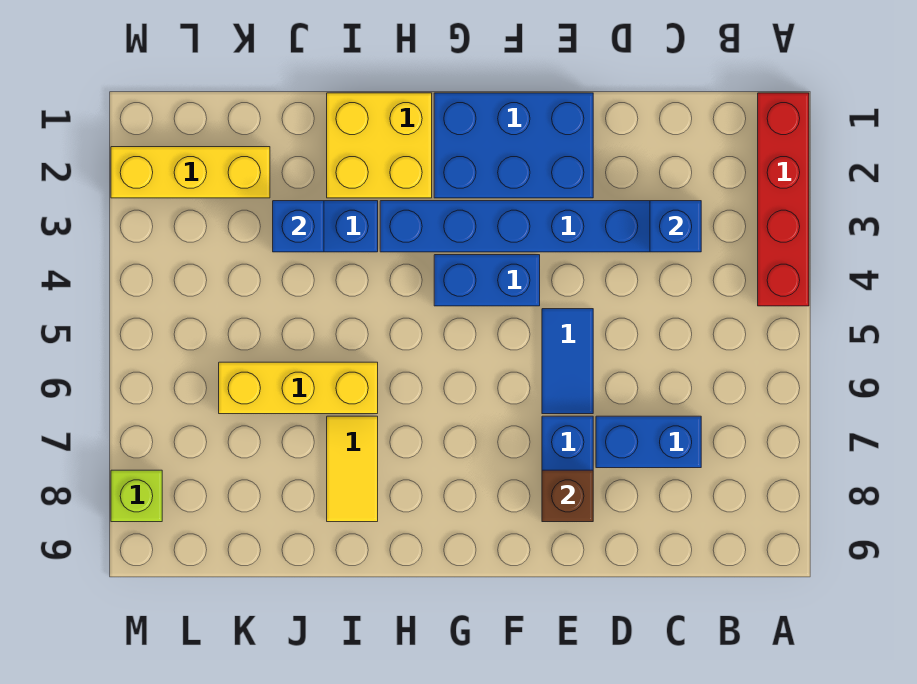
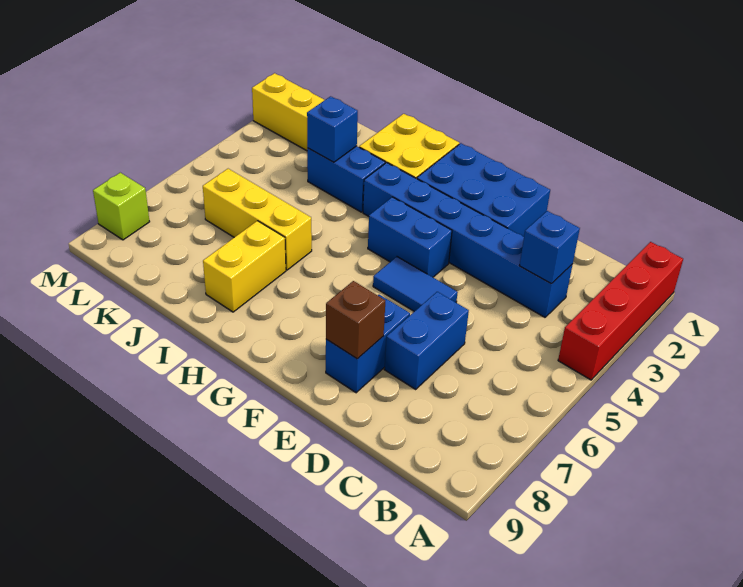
blue 1x2 brick [596,416,701,468] -> blue 1x2 brick turned to [384,292,469,389]
blue 1x2 tile [542,309,593,414] -> blue 1x2 tile turned to [373,257,458,311]
yellow 1x2 tile [327,416,378,522] -> yellow 1x2 brick [203,221,286,312]

